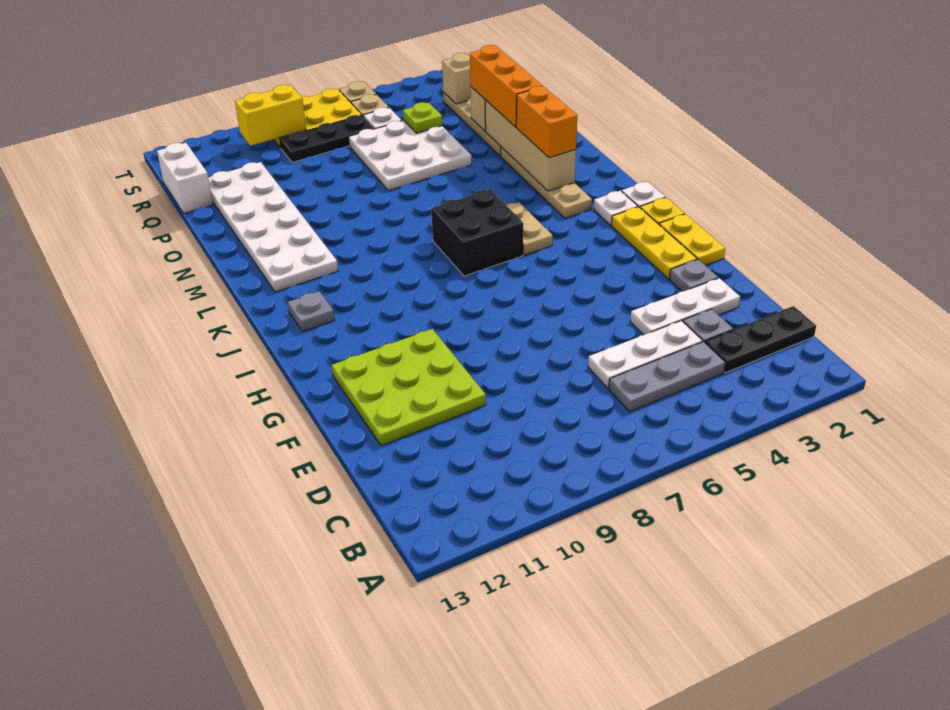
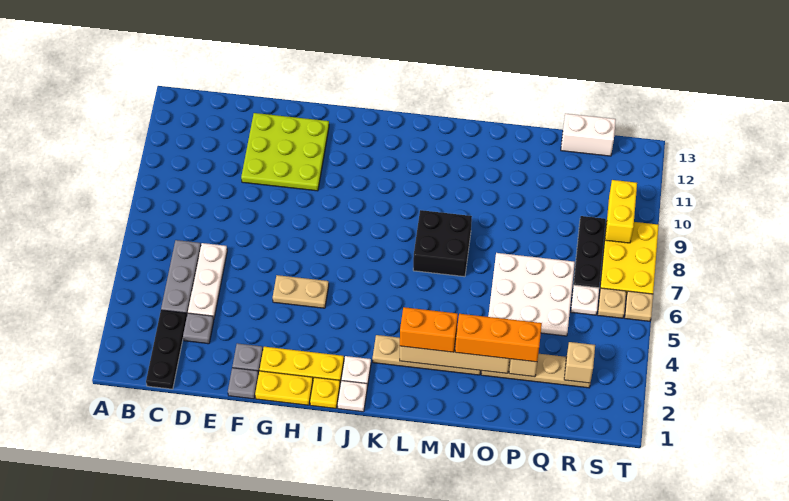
white 1x3 plate [630,278,740,335] -> none
tan 1x2 plate [506,202,553,255] -> tan 1x2 plate moved to [273,275,329,308]
black 2x2 brick [431,189,523,276] -> black 2x2 brick moved to [413,210,472,277]
grey 1x1 plate [288,291,334,332] -> grey 1x1 plate moved to [228,368,259,399]
white 2x6 plate [208,162,338,292] -> none
lime 1x1 plate [403,102,442,133] -> none

